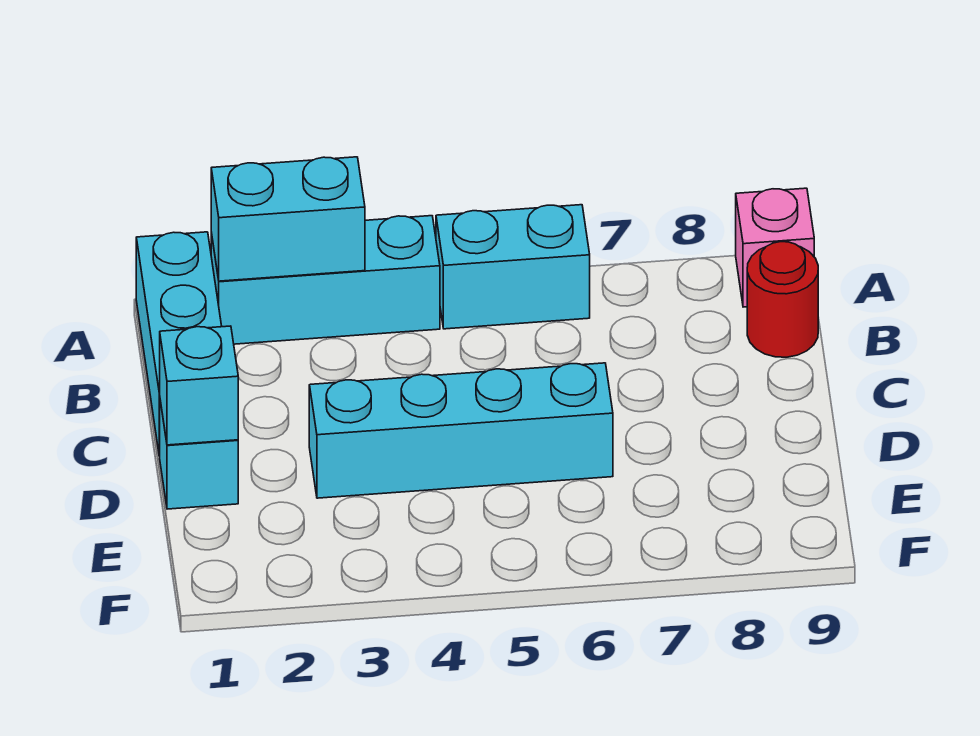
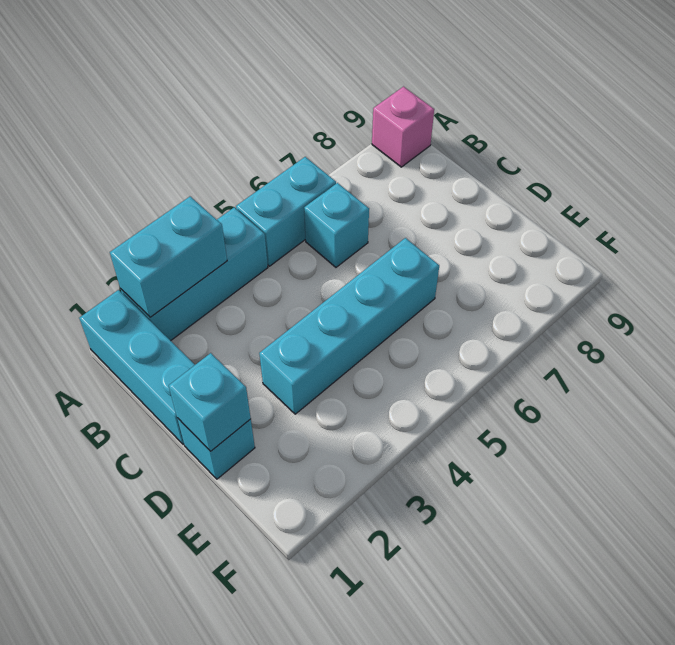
none -> cyan 1x1 brick [304,183,369,267]
red 1x1 round brick [747,242,818,357] -> none

